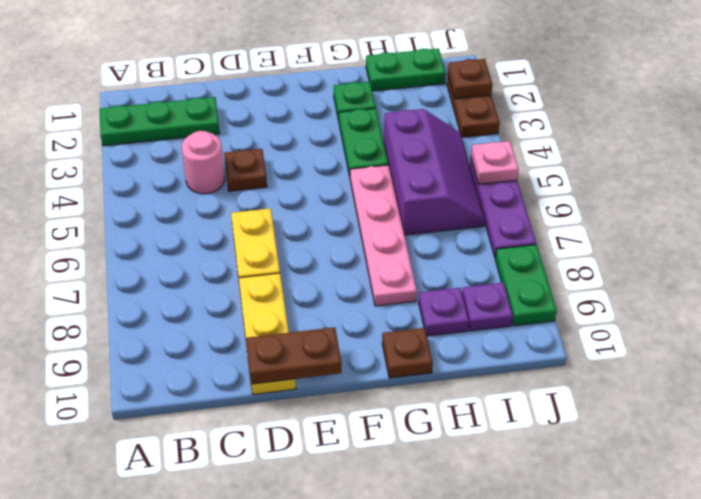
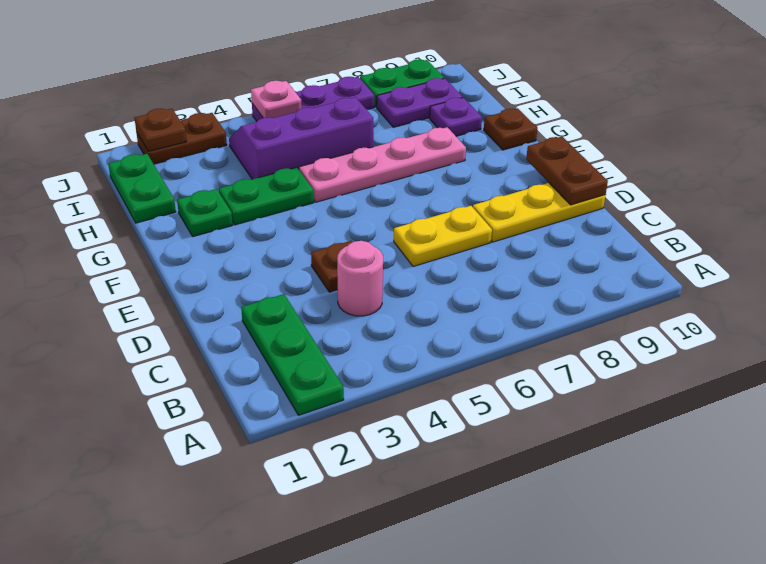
purple 1x1 plate [462,283,513,331] -> purple 1x2 plate [377,78,463,127]

